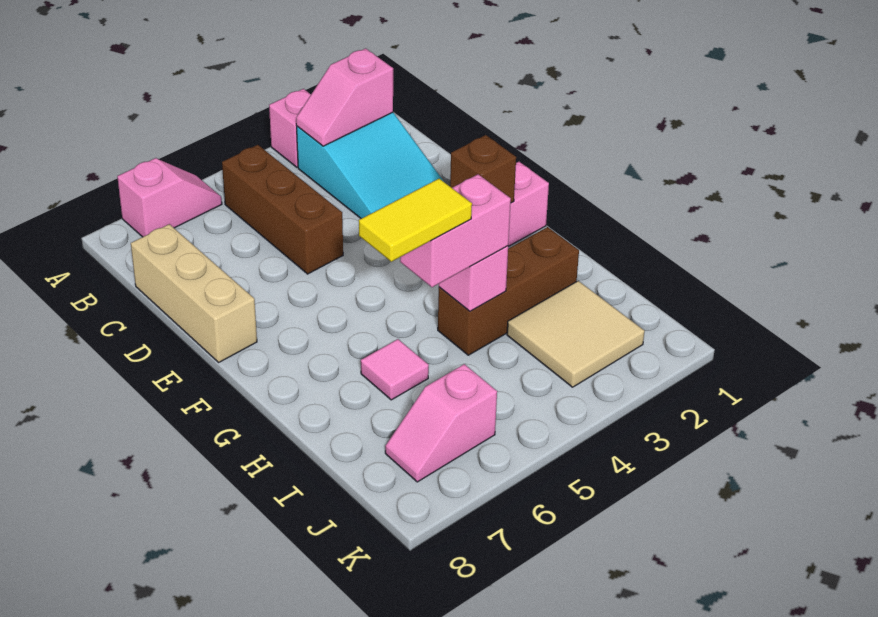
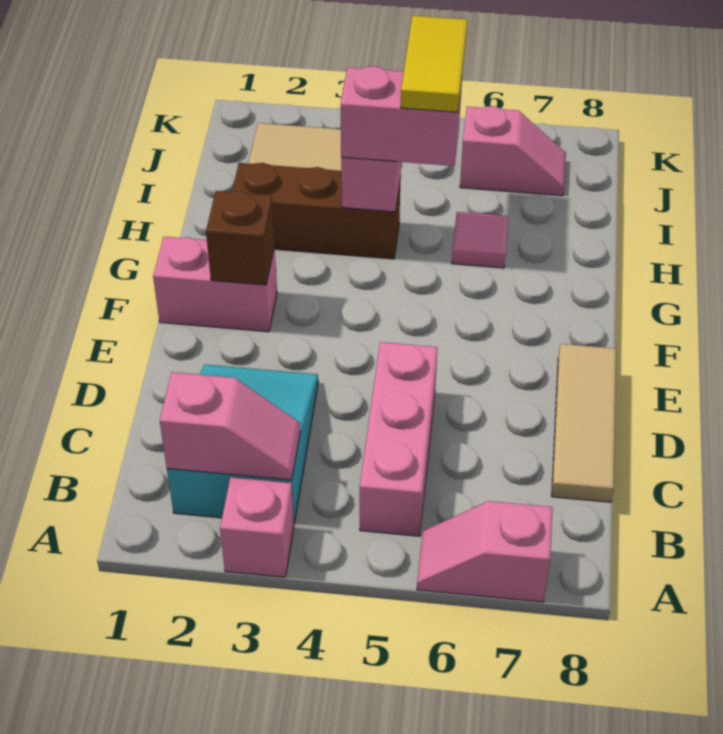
brown 1x3 brick [222,145,343,274] -> pink 1x3 brick [360,342,438,536]
tan 1x3 brick [131,224,257,362] -> tan 1x3 tile [552,344,616,502]
yellow 1x2 tile [359,179,472,262] -> yellow 1x2 tile turned to [401,16,467,112]

